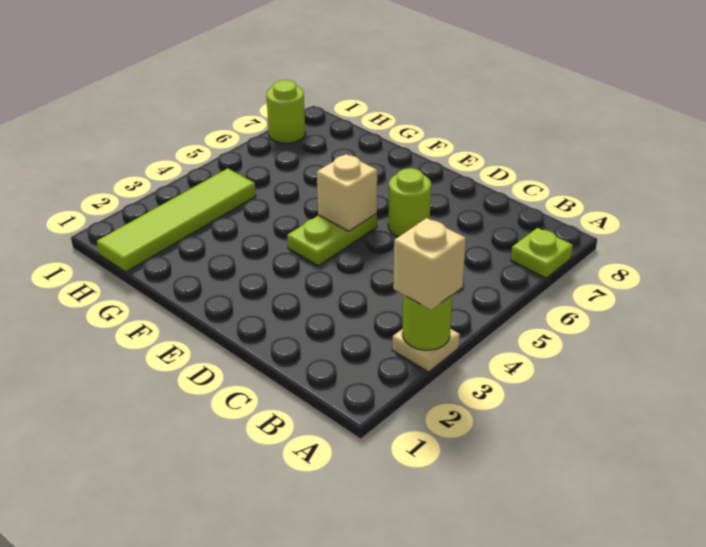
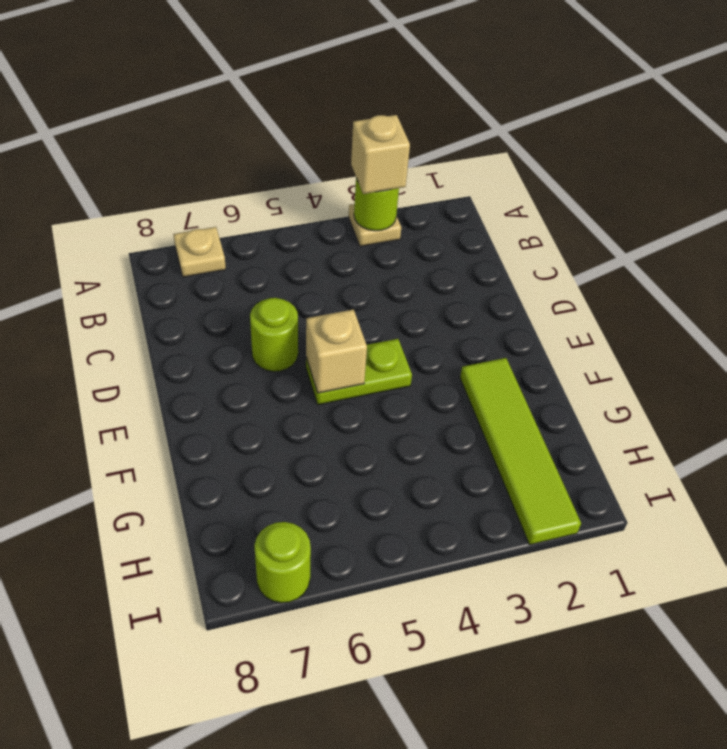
lime 1x1 plate [511,228,573,278] -> tan 1x1 plate [173,227,226,277]
lime 1x4 tile [97,168,256,272] -> lime 1x4 tile turned to [460,358,581,545]

